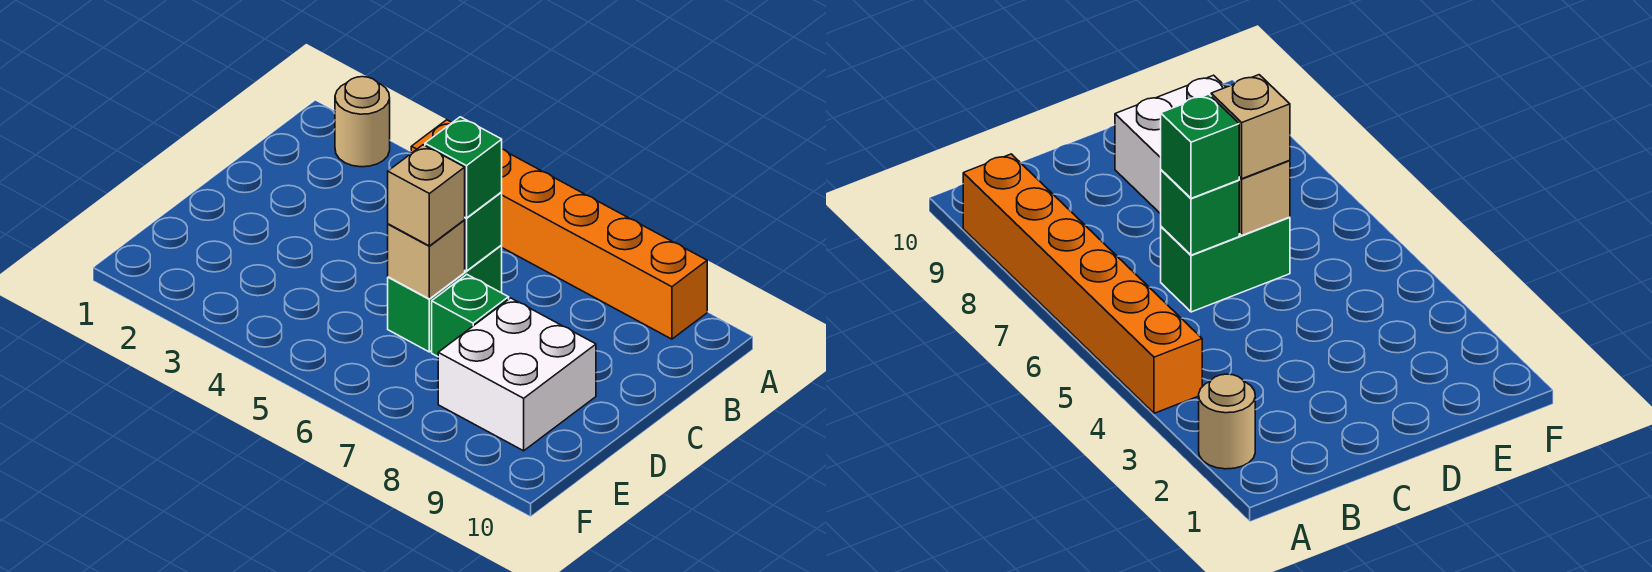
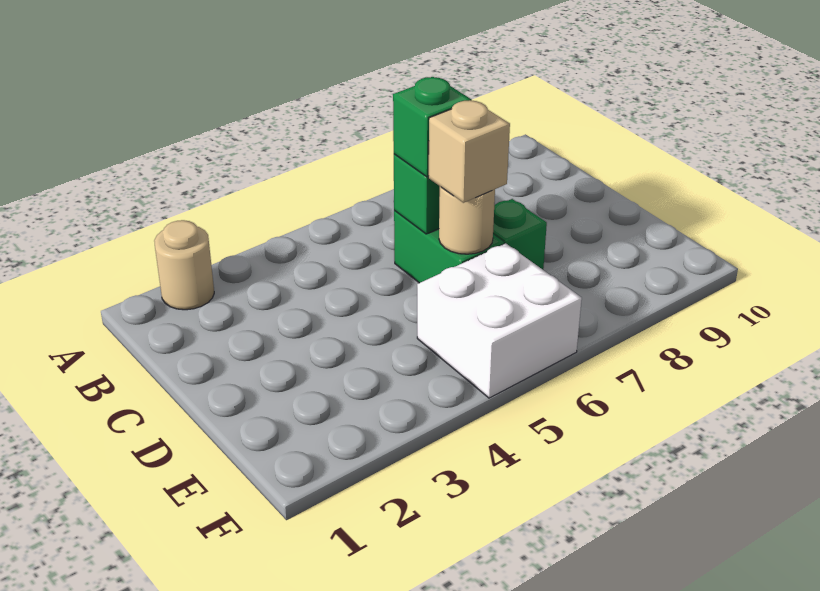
orange 1x6 brick [411,120,707,339] -> none
tan 1x1 brick [388,220,465,299] -> tan 1x1 round brick [439,187,495,254]
white 2x2 brick [438,298,596,451] -> white 2x2 brick moved to [417,243,582,398]

